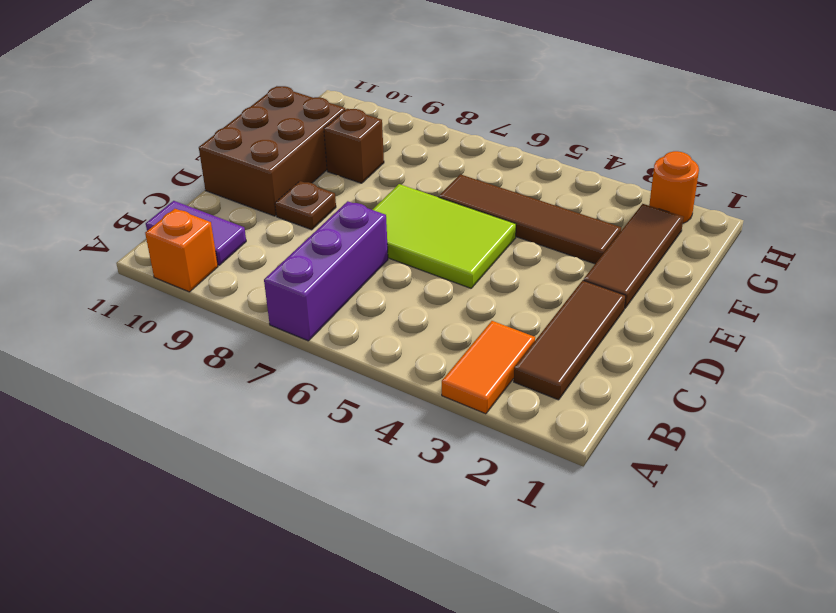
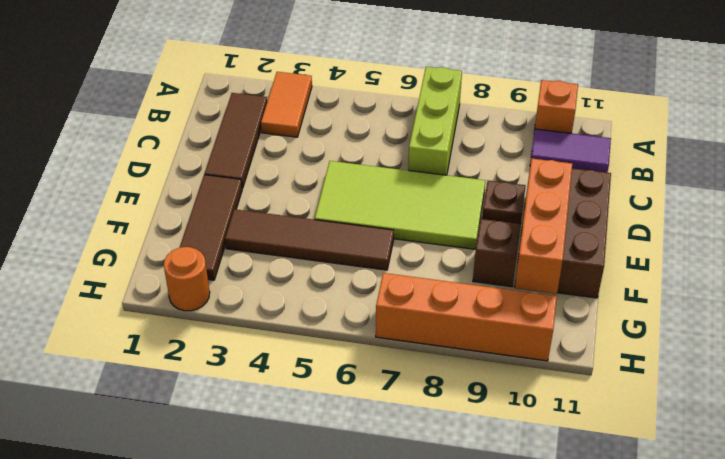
purple 1x3 brick [264,201,388,341] -> lime 1x3 brick [408,67,462,175]
lime 2x3 tile [373,184,516,288] -> lime 2x4 tile [315,161,486,249]
none -> orange 1x3 brick [515,159,572,294]
none -> orange 1x4 brick [376,273,557,361]

